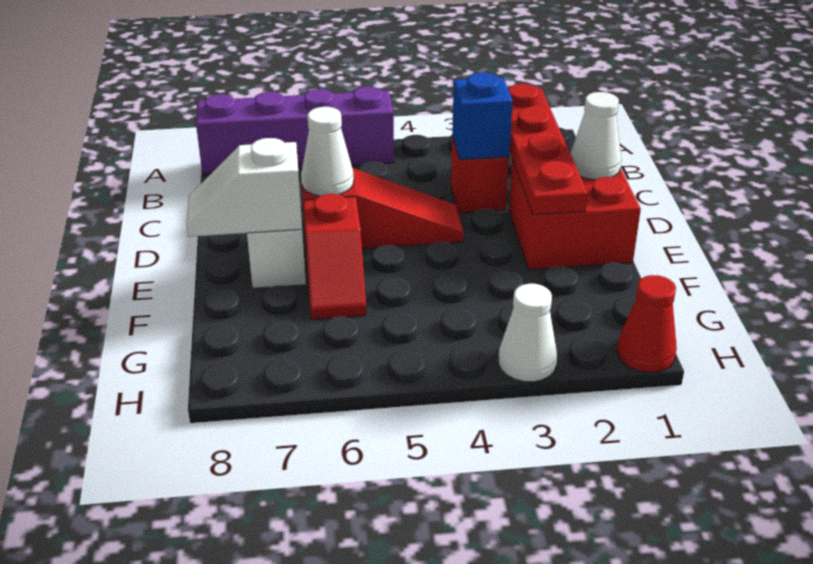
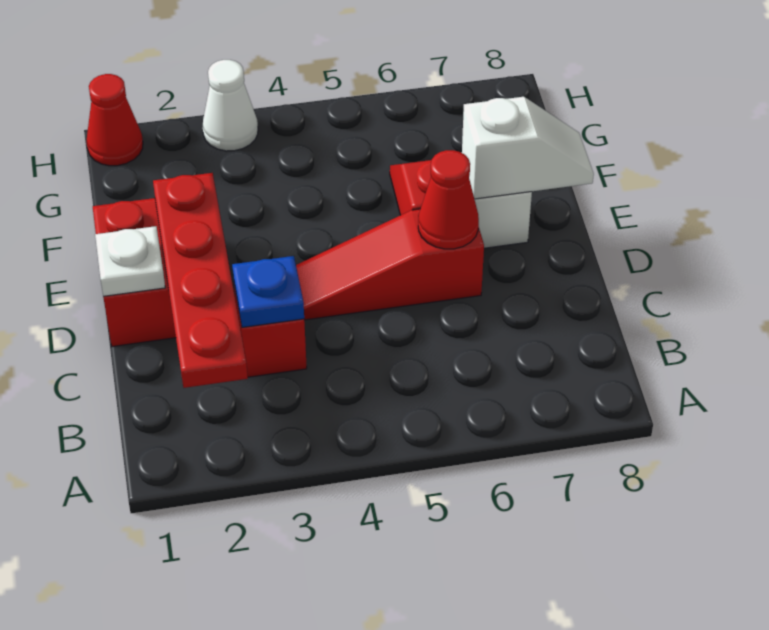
purple 1x4 brick [196,86,394,174] -> none
blue 1x1 brick [452,73,513,160] -> blue 1x1 plate [232,256,304,327]
white 1x1 cone [570,92,621,180] -> white 1x1 plate [95,226,165,296]
white 1x1 cone [301,107,354,196] -> red 1x1 cone [418,150,479,249]

